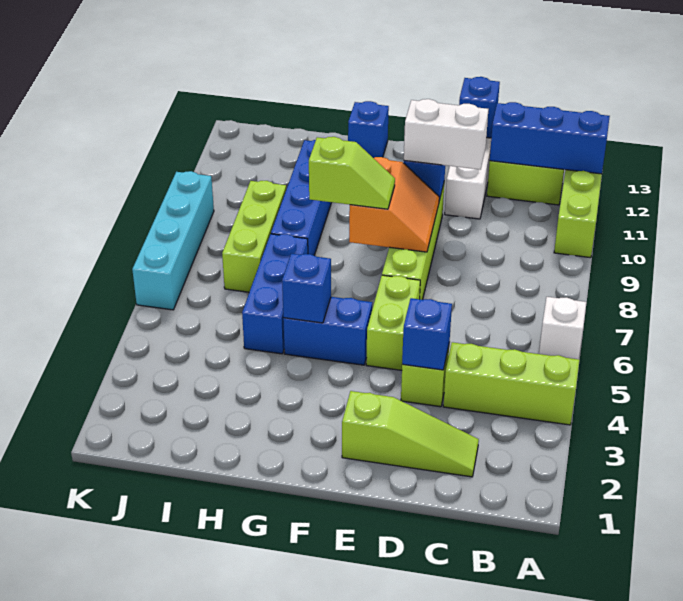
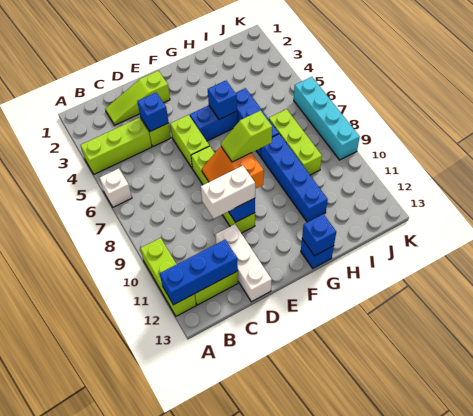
blue 1x1 brick [459,77,500,138] -> blue 1x1 brick moved to [302,214,336,256]

